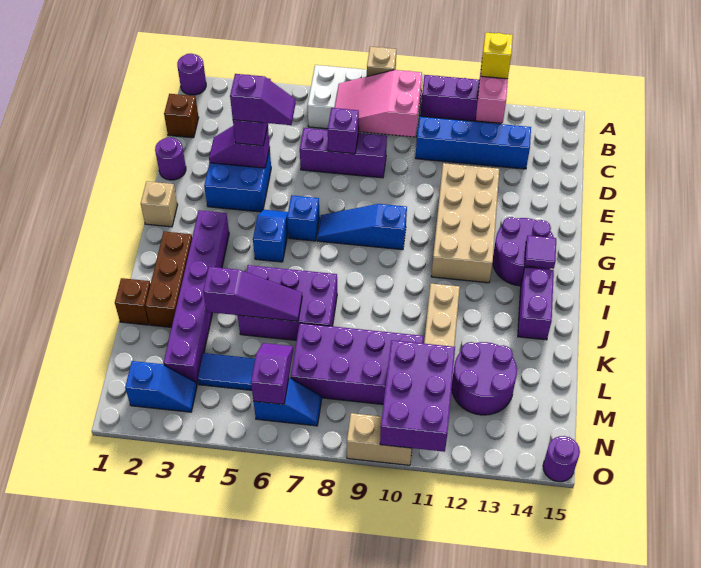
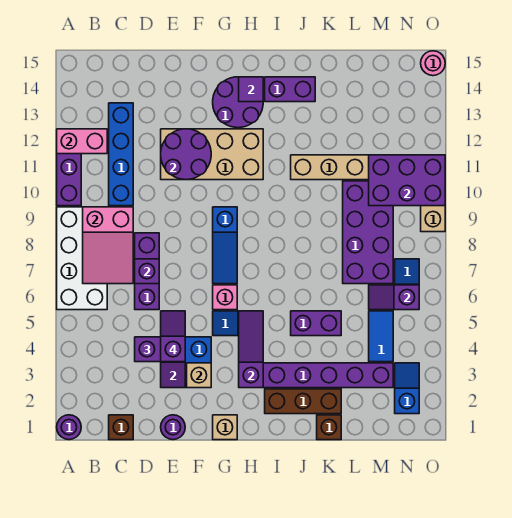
tan 1x1 brick [367,47,397,76] -> tan 1x1 brick moved to [187,363,211,388]
yellow 1x1 brick [481,33,513,79] -> none
blue 1x1 brick [287,195,320,241] -> pink 1x1 brick [213,285,237,310]
purple 2x3 brick [238,265,337,340] -> purple 1x2 brick [291,311,341,336]
purple 1x3 slope [203,267,302,321] -> purple 1x3 slope moved to [239,311,263,388]
purple 2x2 round brick [452,342,517,415] -> purple 2x2 round brick moved to [161,129,211,180]
purple 1x1 round brick [543,436,580,482] -> pink 1x1 round brick [421,51,445,76]

